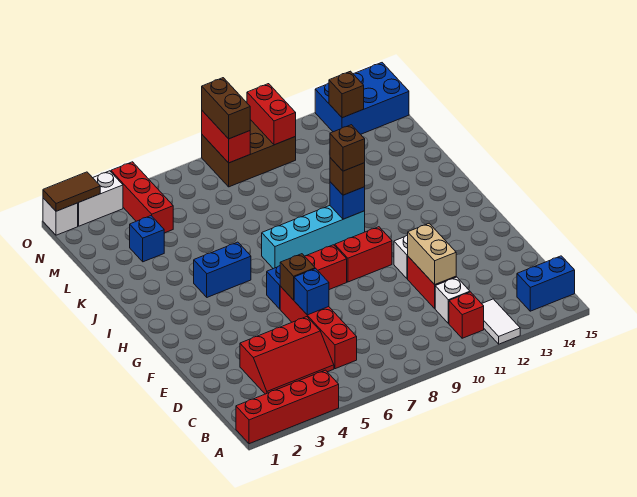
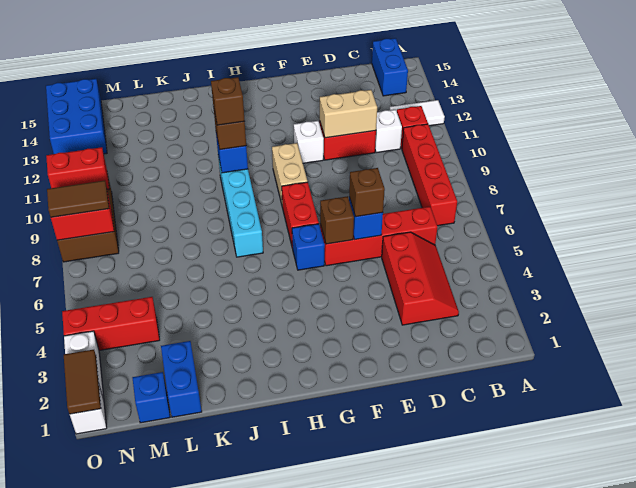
red 1x4 brick [236,370,339,444] -> red 1x4 brick moved to [402,124,457,226]
red 1x2 brick [335,227,392,282] -> tan 1x2 brick [272,143,308,204]
blue 1x2 brick [194,242,251,297] -> blue 1x2 brick moved to [161,341,202,417]
blue 1x1 brick [130,216,164,262] -> blue 1x1 brick moved to [132,372,170,423]
brown 1x2 brick [202,78,250,139] -> brown 1x2 tile [47,181,109,217]
brown 1x1 brick [329,71,364,118] -> brown 1x1 brick moved to [349,168,385,217]

